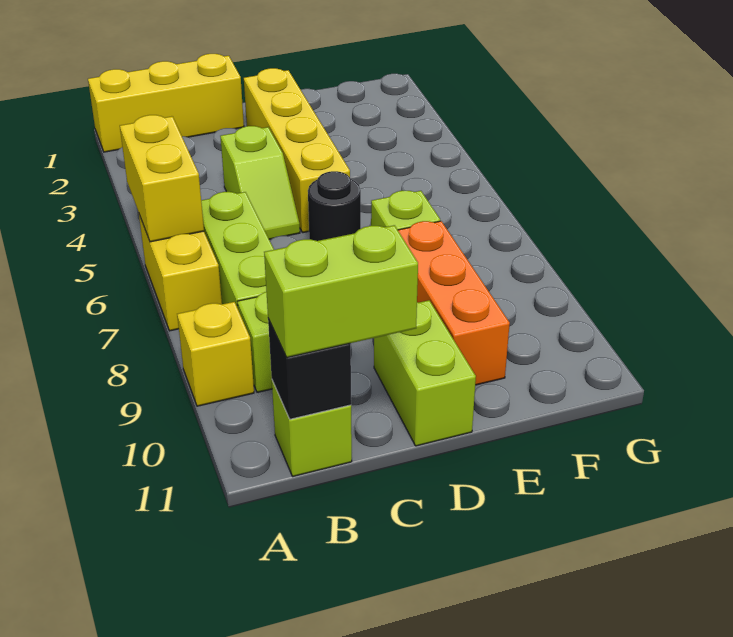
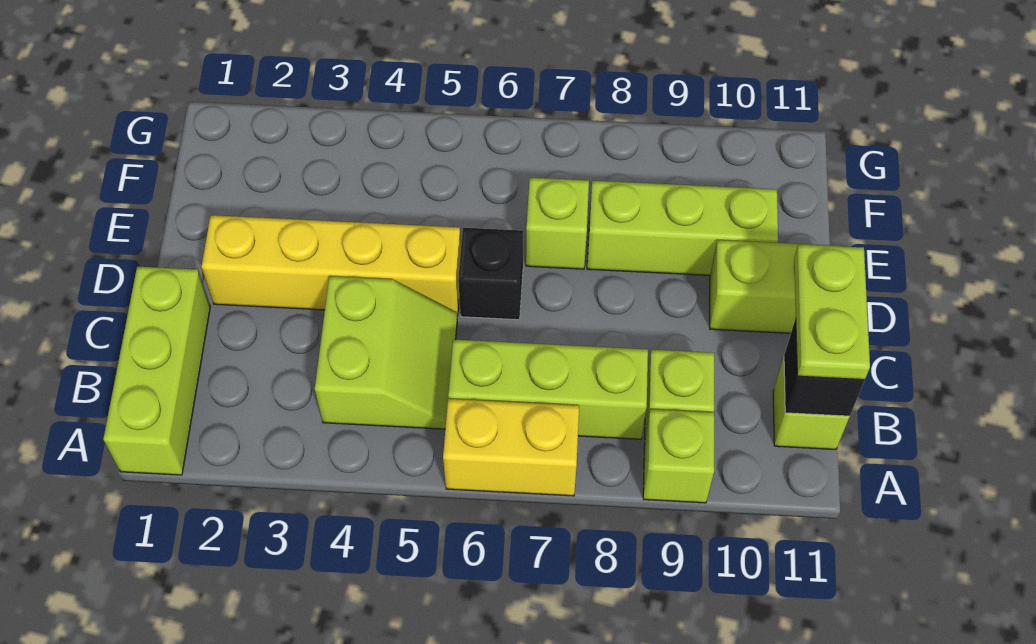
yellow 1x3 brick [88,54,244,152] -> lime 1x3 brick [103,267,210,475]
yellow 1x2 brick [120,115,204,242] -> none
yellow 1x1 brick [177,302,254,406] -> lime 1x1 brick [643,409,714,503]
lime 1x2 brick [264,225,418,357] -> lime 1x2 plate [794,244,870,380]
lime 1x2 slope [220,126,300,239] -> lime 2x2 slope [315,276,457,429]
black 1x1 round brick [308,171,361,241] -> black 1x1 brick [458,228,523,320]
orange 1x3 brick [398,221,510,385] -> lime 1x3 brick [587,181,778,275]

